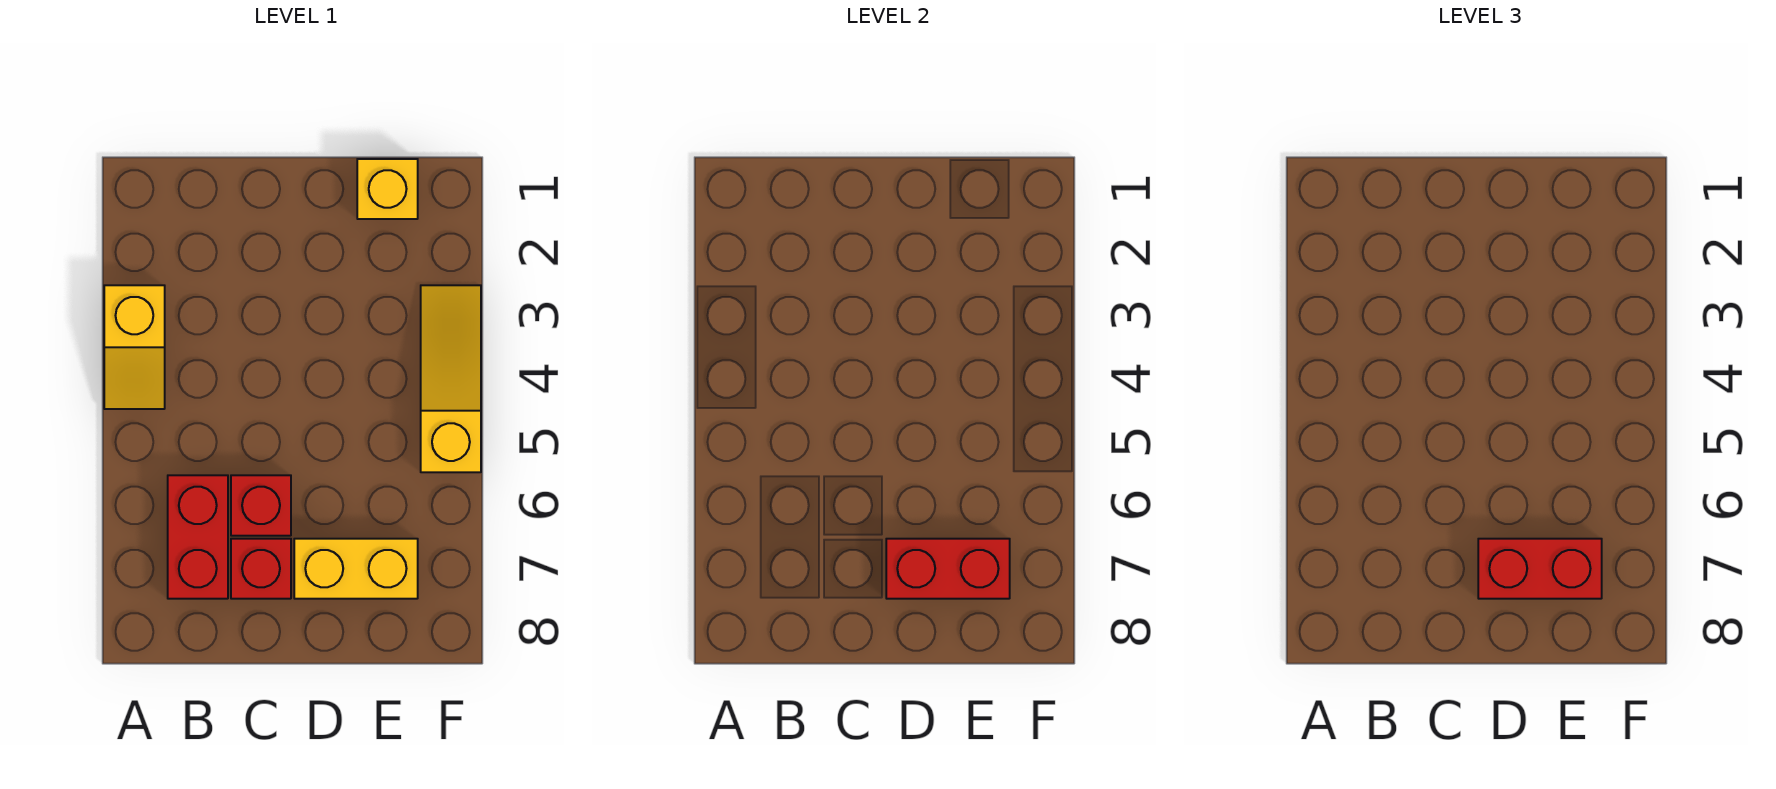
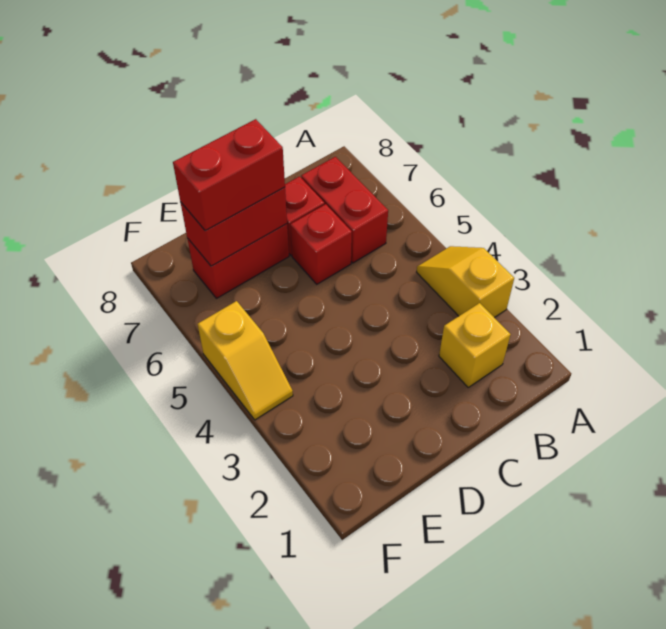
yellow 1x2 brick [294,539,418,599] -> red 1x2 brick [187,224,289,298]
yellow 1x1 brick [357,159,418,219] -> yellow 1x1 brick moved to [439,303,511,387]
yellow 1x3 slope [421,285,481,472] -> yellow 1x2 slope [198,301,293,420]

